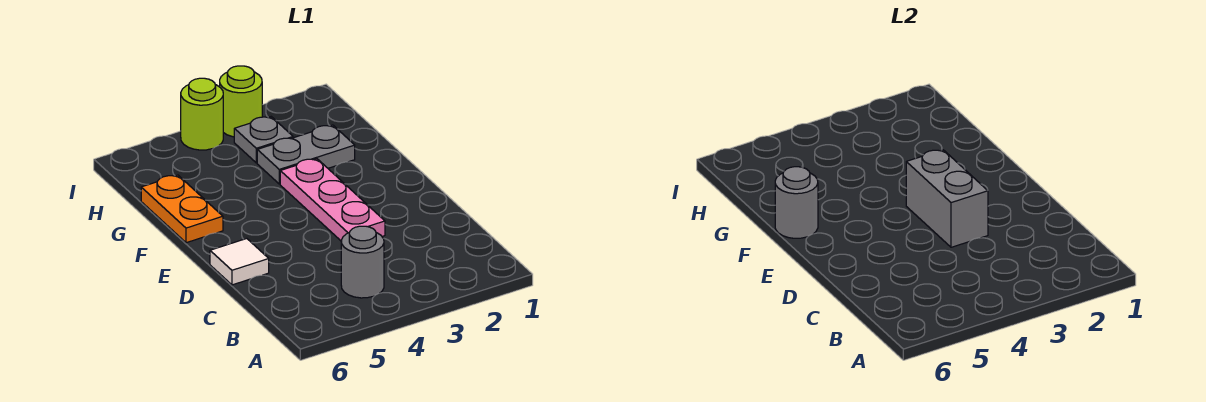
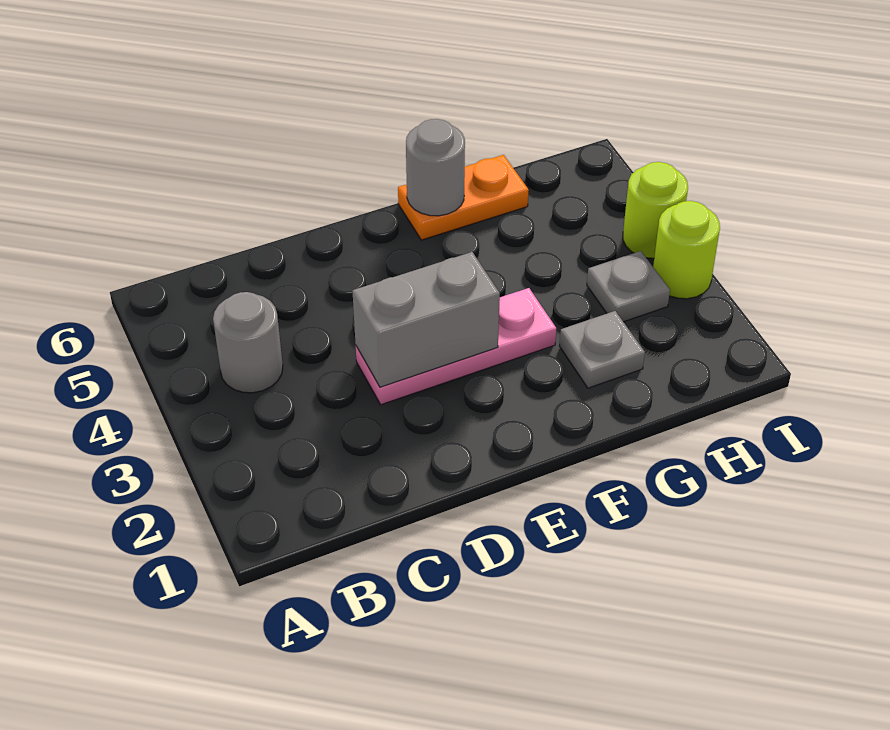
white 1x1 tile [210,239,269,285] -> none
grey 1x2 plate [257,125,355,184] -> grey 1x1 plate [560,311,645,388]

